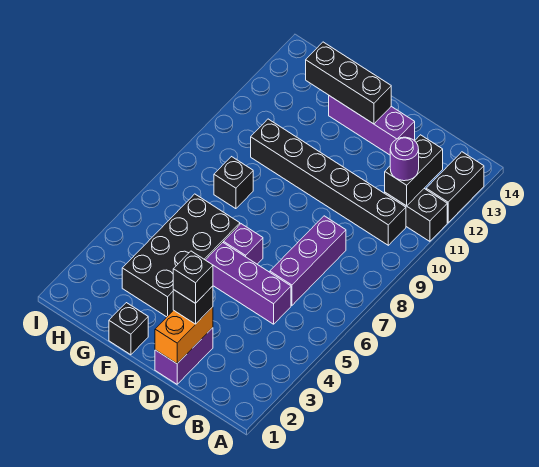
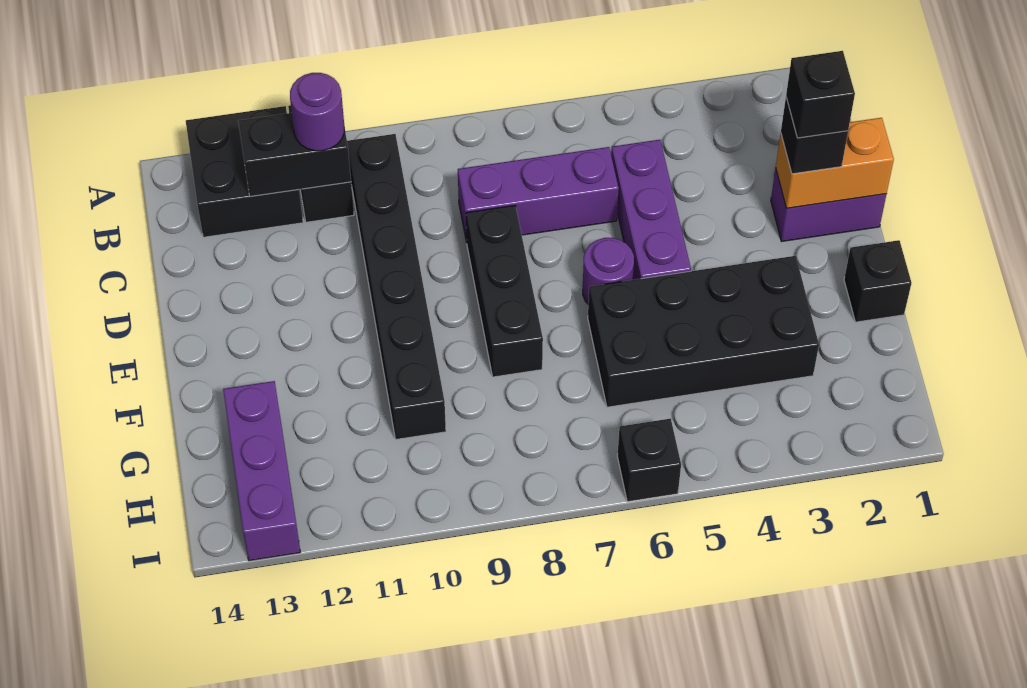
black 1x2 brick [426,152,484,223] -> black 2x2 brick [186,106,303,237]
purple 1x3 brick [329,96,415,155] -> purple 1x3 brick moved to [223,381,300,561]
purple 1x1 brick [224,224,263,264] -> purple 1x1 round brick [583,238,634,304]
black 1x3 brick [306,42,391,124] -> black 1x3 brick moved to [466,205,543,377]
black 1x1 brick [214,157,253,209] -> black 1x1 brick moved to [617,419,681,502]

